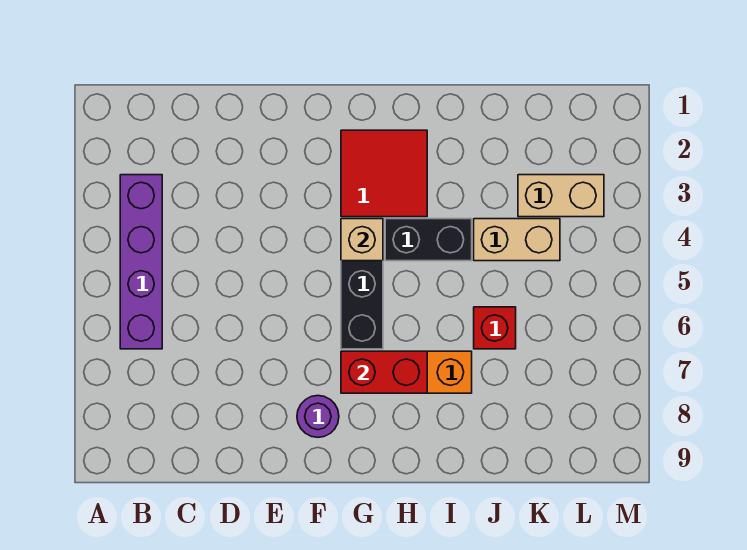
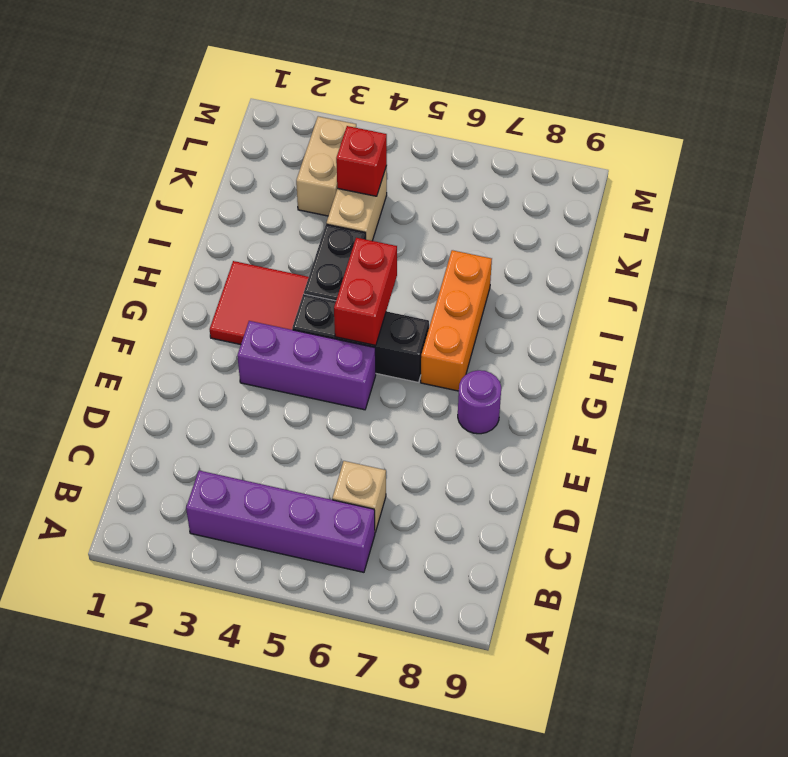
none -> purple 1x3 brick [237,321,376,410]
tan 1x1 brick [341,219,383,261] -> tan 1x1 brick moved to [332,461,386,532]
red 1x2 brick [341,351,427,393] -> red 1x2 brick moved to [334,238,397,345]
red 1x1 brick [474,307,516,349] -> red 1x1 brick moved to [336,126,387,196]

